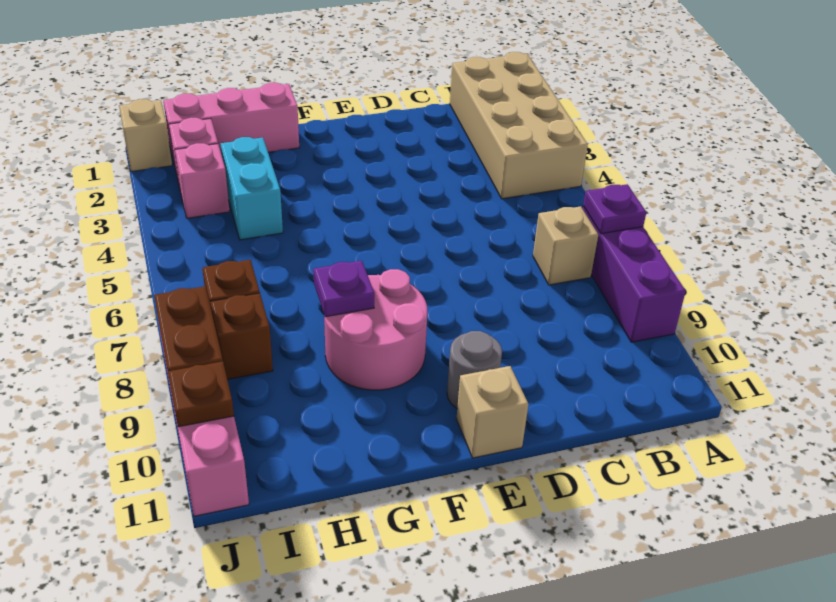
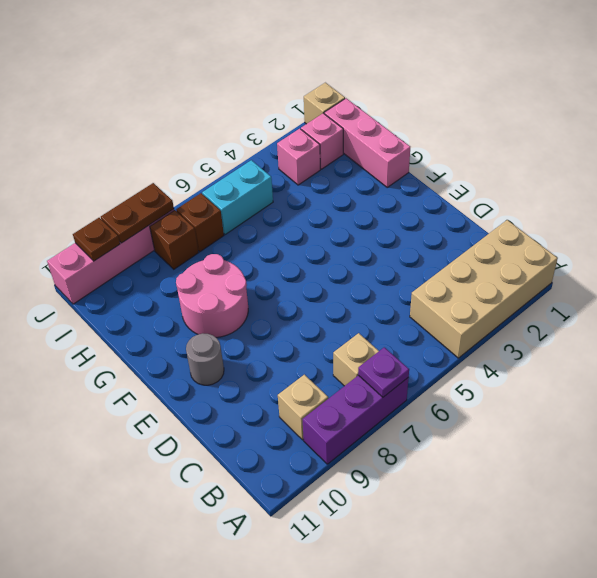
tan 1x1 brick [456,366,529,458] -> tan 1x1 brick moved to [278,375,328,440]
purple 1x1 plate [313,261,374,317] -> none
cyan 1x2 brick [221,137,283,240] -> cyan 1x2 brick moved to [202,160,273,235]

